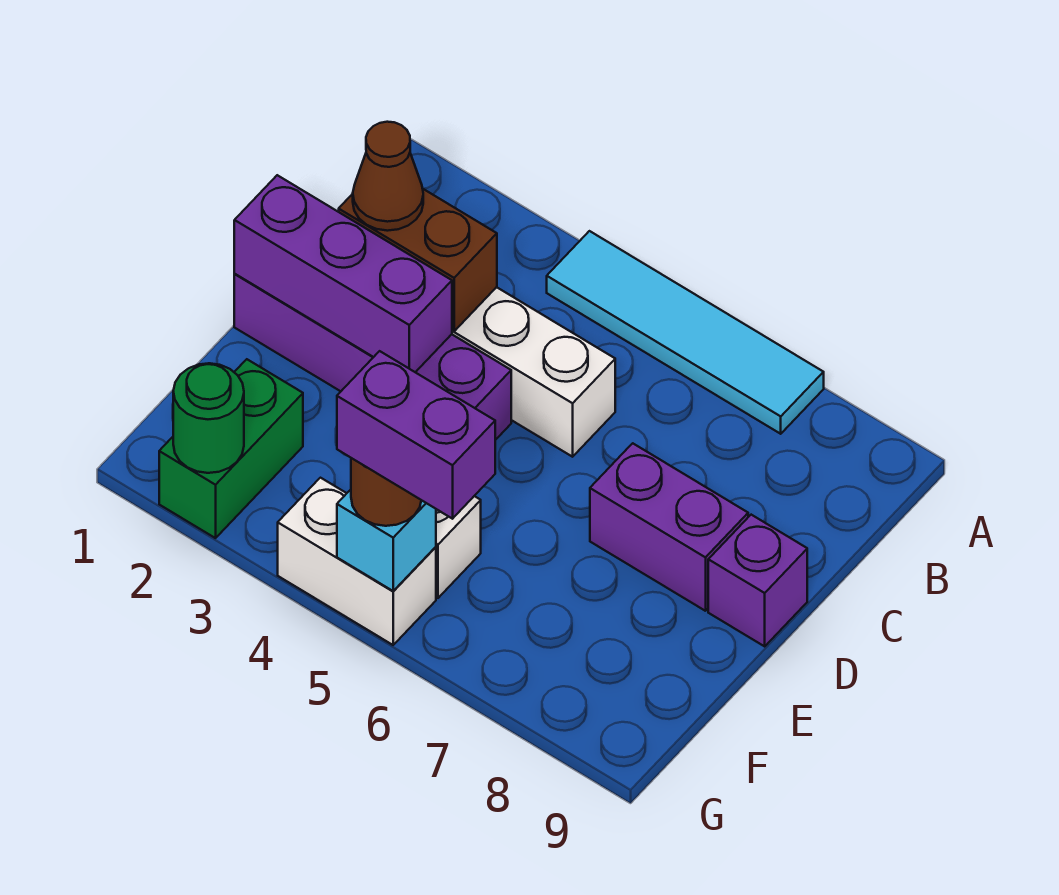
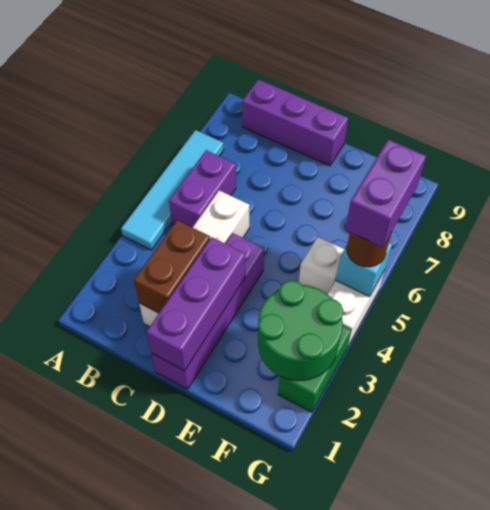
brown 1x1 cone [353,122,423,231] -> none
purple 1x2 brick [590,443,748,611] -> purple 1x2 brick moved to [169,150,236,227]
purple 1x1 brick [708,515,807,646] -> purple 1x3 brick [242,79,348,166]
green 1x2 brick [159,359,303,538] -> green 1x2 brick turned to [278,326,351,412]
green 1x1 round brick [173,363,244,473] -> green 2x2 round brick [258,280,343,381]

